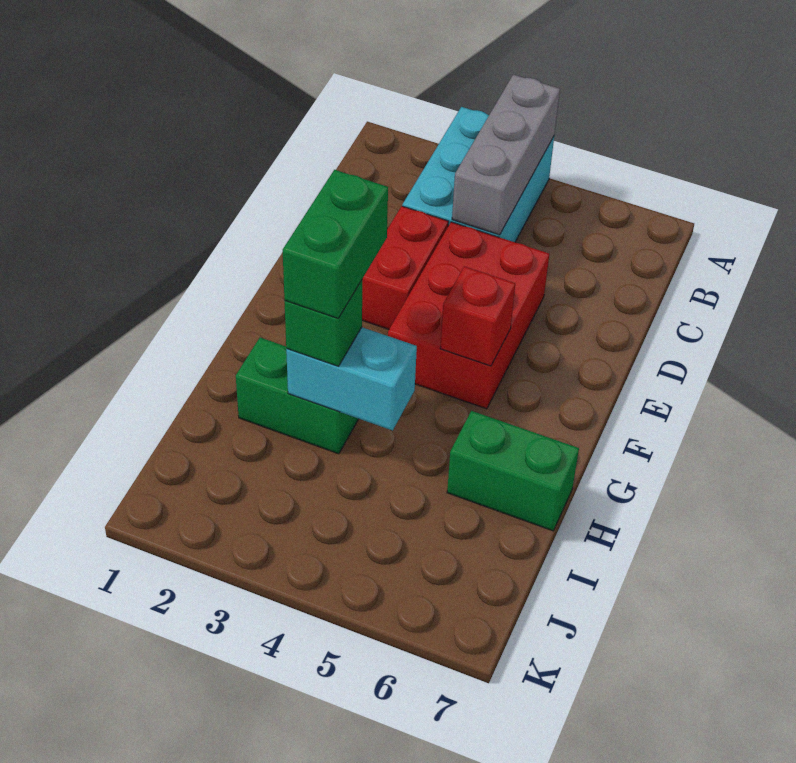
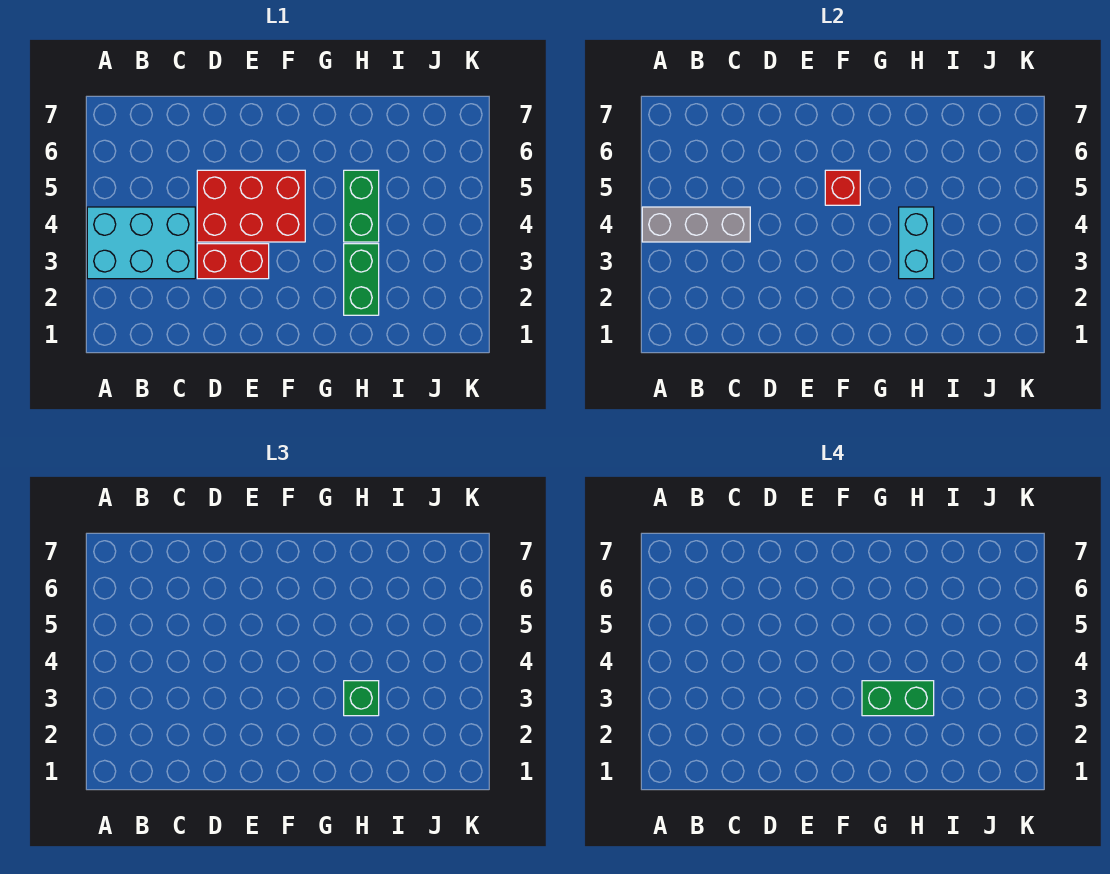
green 1x2 brick [447,411,579,531] -> green 1x2 brick moved to [344,170,379,242]

